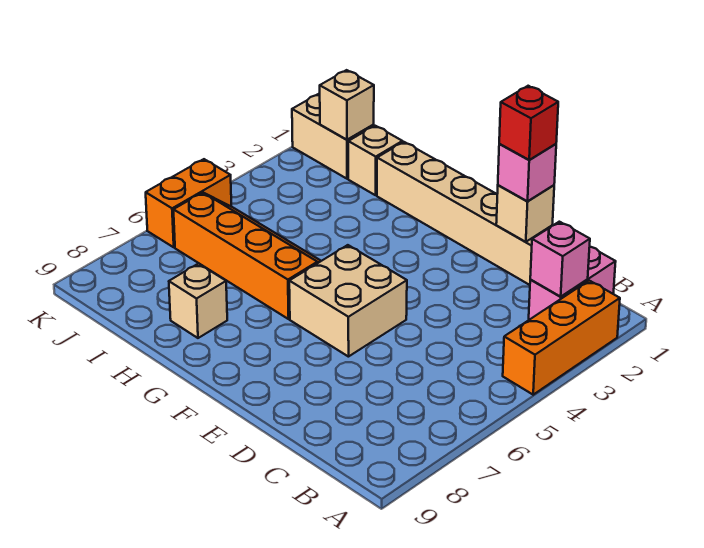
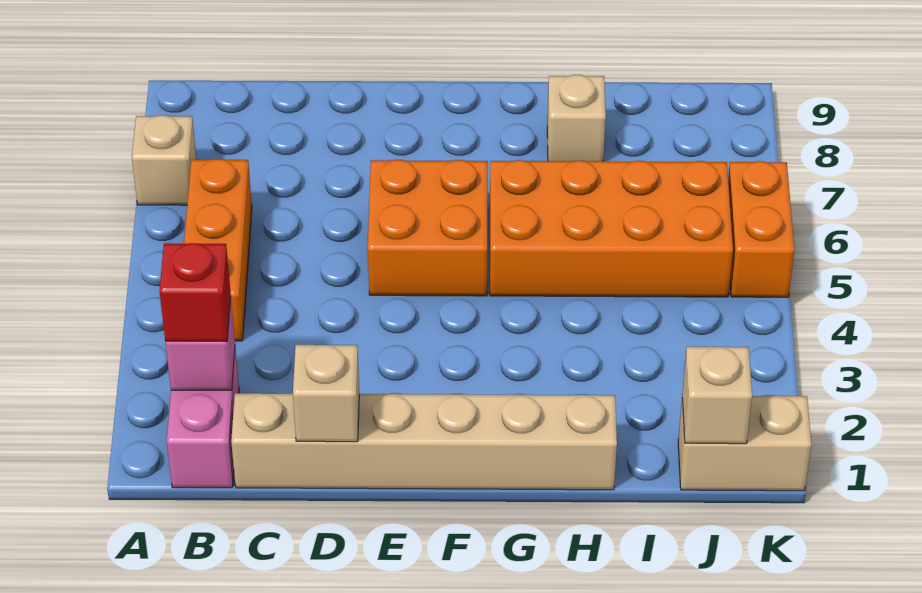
orange 1x3 brick [503,281,620,395] -> orange 1x3 brick moved to [184,159,252,341]
pink 1x1 brick [498,144,556,201] -> none
red 1x1 brick [499,86,558,160] -> red 1x1 brick moved to [159,243,231,342]
tan 2x2 brick [289,245,407,357] -> orange 2x2 brick [368,160,488,296]
orange 2x4 slope [174,193,321,319] -> orange 2x4 brick [490,160,733,297]
tan 1x1 brick [348,126,402,195] -> tan 1x1 brick moved to [132,115,196,205]

